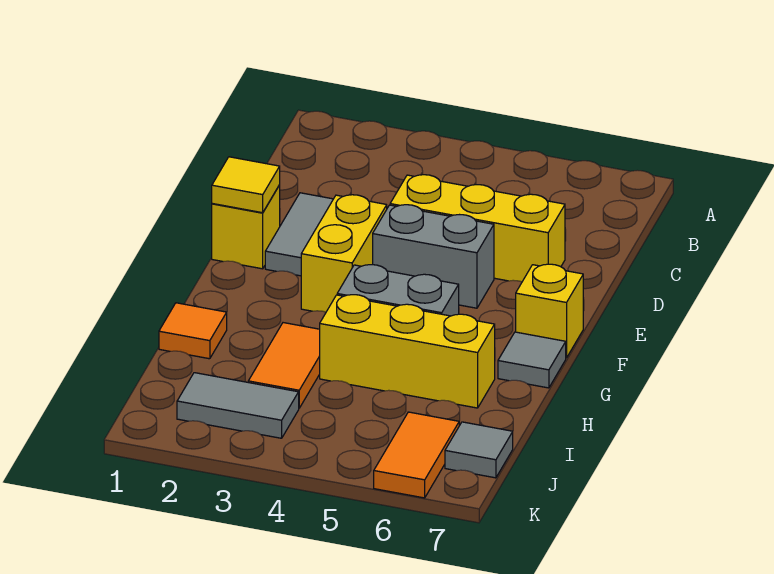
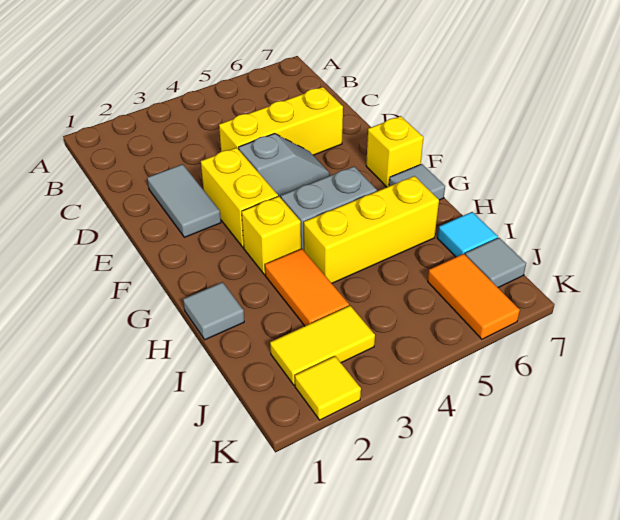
yellow 1x1 brick [212,185,280,269] -> yellow 1x1 brick moved to [242,196,301,275]
yellow 1x1 tile [212,157,280,213] -> yellow 1x1 tile moved to [295,356,361,420]
grey 1x2 brick [373,205,494,308] -> grey 1x2 slope [239,134,330,198]
orange 1x1 tile [159,303,227,359] -> grey 1x1 tile [183,282,244,340]
none -> cyan 1x1 tile [437,212,498,257]
grey 1x2 tile [177,373,299,438] -> yellow 1x2 tile [270,306,375,385]

